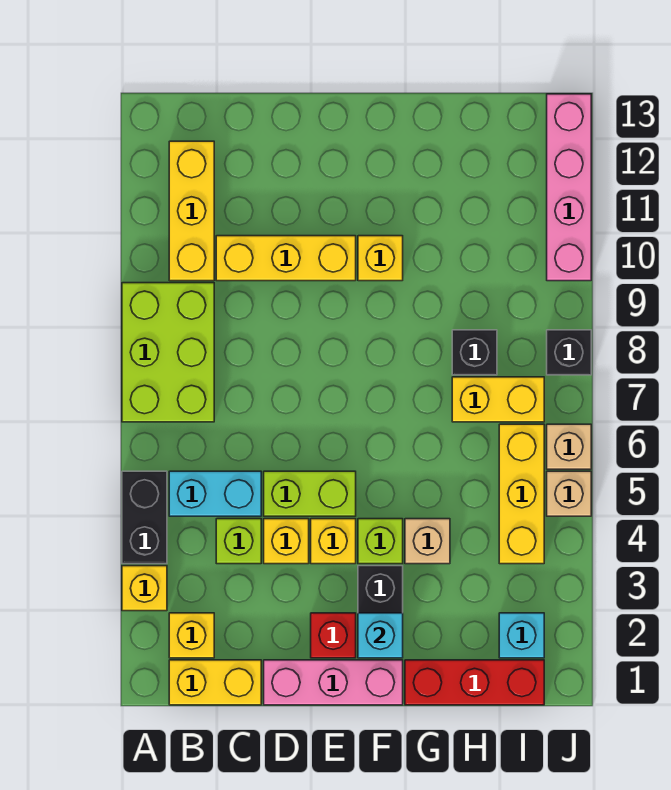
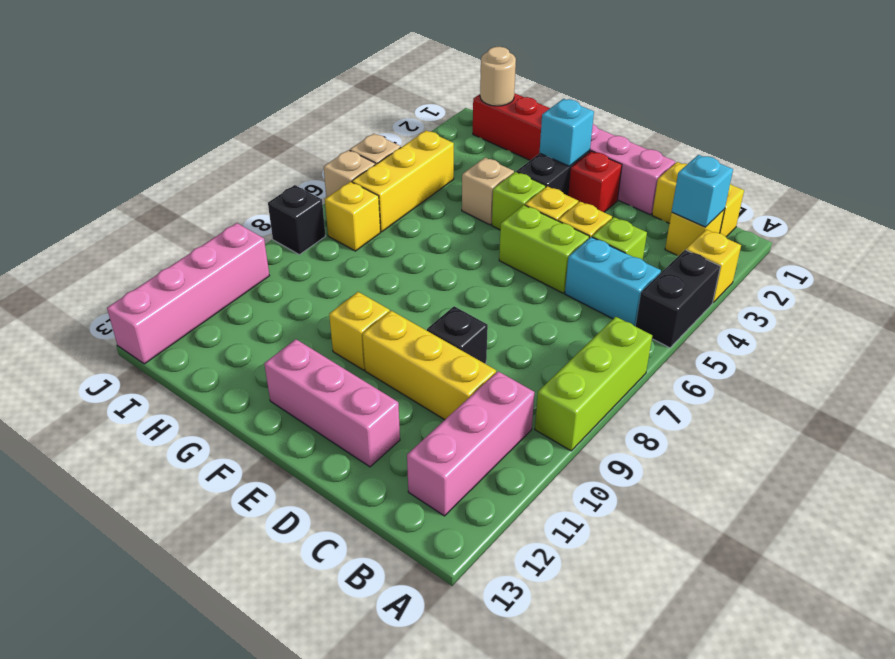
lime 2x3 brick [122,283,214,422] -> lime 1x3 brick [535,317,652,451]
yellow 1x3 brick [169,141,214,281] -> pink 1x3 brick [407,371,535,516]
none -> pink 1x3 brick [264,339,400,467]
yellow 1x2 brick [452,377,544,422] -> yellow 1x1 brick [325,182,380,251]
black 1x1 brick [452,330,497,375] -> black 1x1 brick moved to [427,306,488,363]
none -> tan 1x1 round brick [480,47,516,106]
cyan 1x1 brick [499,613,544,658] -> cyan 1x1 brick moved to [672,155,733,227]

